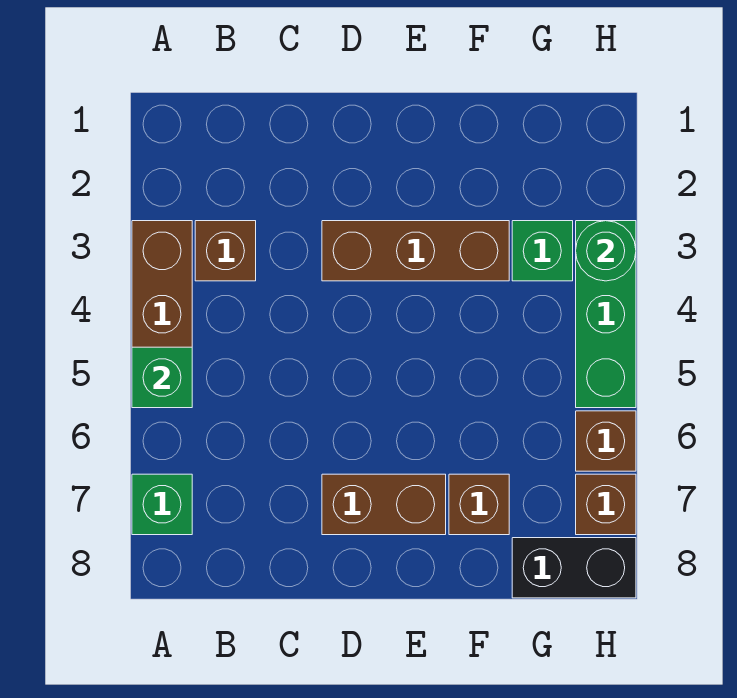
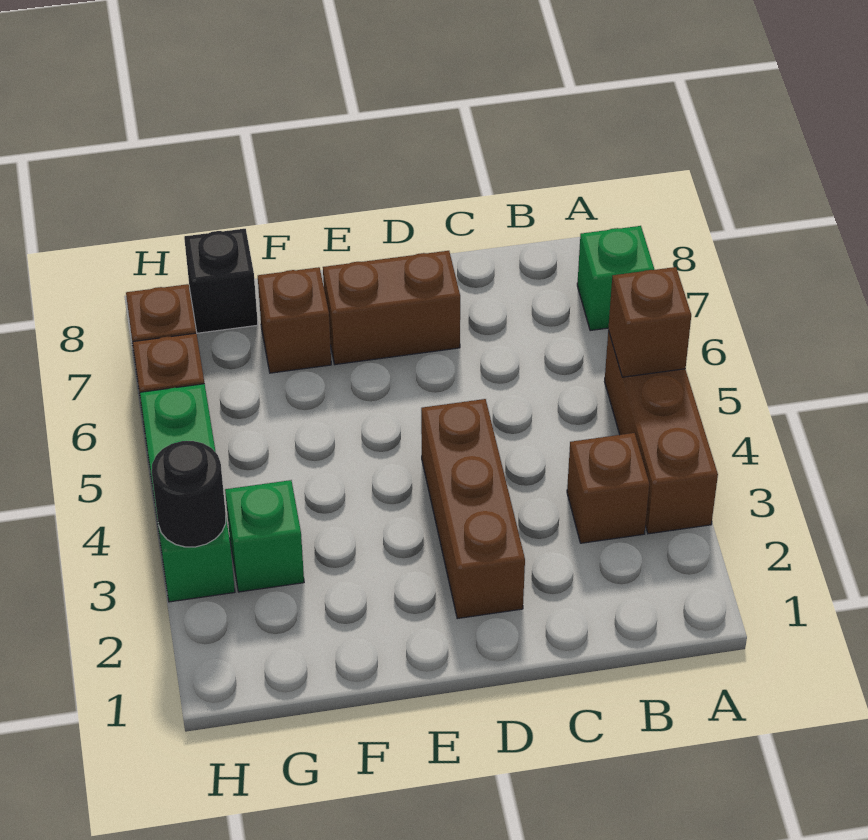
green 1x1 brick [132,347,192,408] -> brown 1x1 brick [608,267,691,377]
brown 1x3 brick [322,221,509,281] -> brown 1x3 brick turned to [421,399,525,619]
black 1x2 brick [512,538,636,598] -> black 1x1 brick [184,229,258,333]
green 1x1 round brick [576,221,636,281] -> black 1x1 round brick [152,441,226,547]

